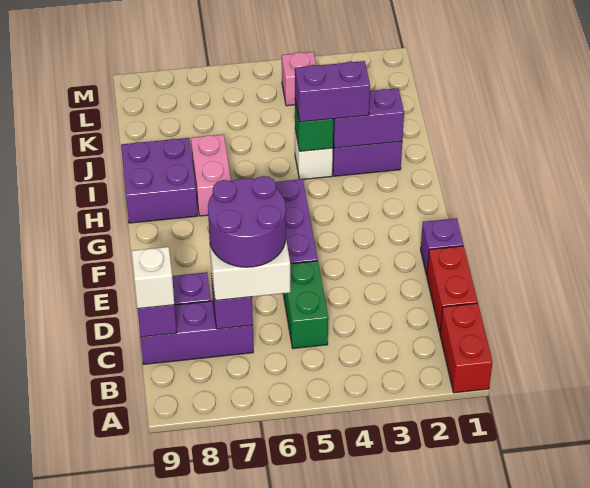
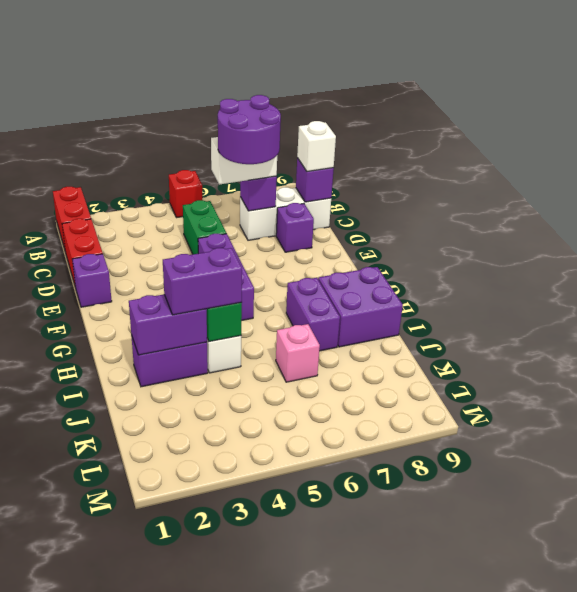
none -> red 1x1 brick [169,170,202,218]
purple 1x3 brick [140,301,253,364] -> white 1x3 brick [240,187,331,240]
pink 1x2 brick [191,134,231,216] -> purple 1x2 brick [286,278,340,351]
pink 1x1 brick [282,52,316,106] -> pink 1x1 brick moved to [276,324,320,382]

